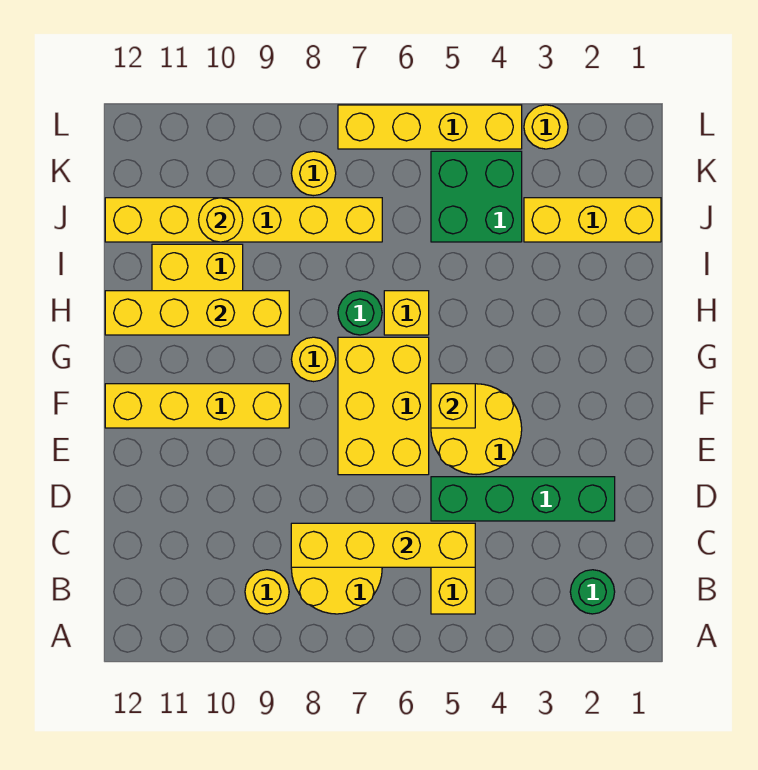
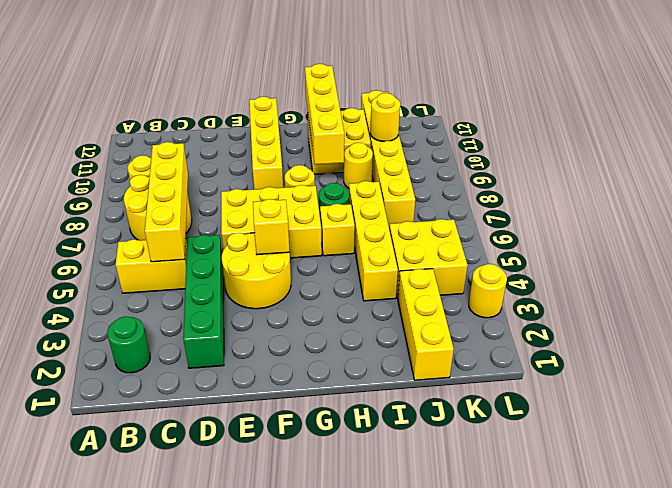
green 2x2 brick [431,151,522,242] -> yellow 2x2 brick [389,219,468,298]
yellow 1x1 round brick [291,151,336,196] -> yellow 1x1 round brick moved to [344,143,373,188]
yellow 1x4 brick [338,105,522,149] -> yellow 1x4 brick moved to [349,181,398,301]

